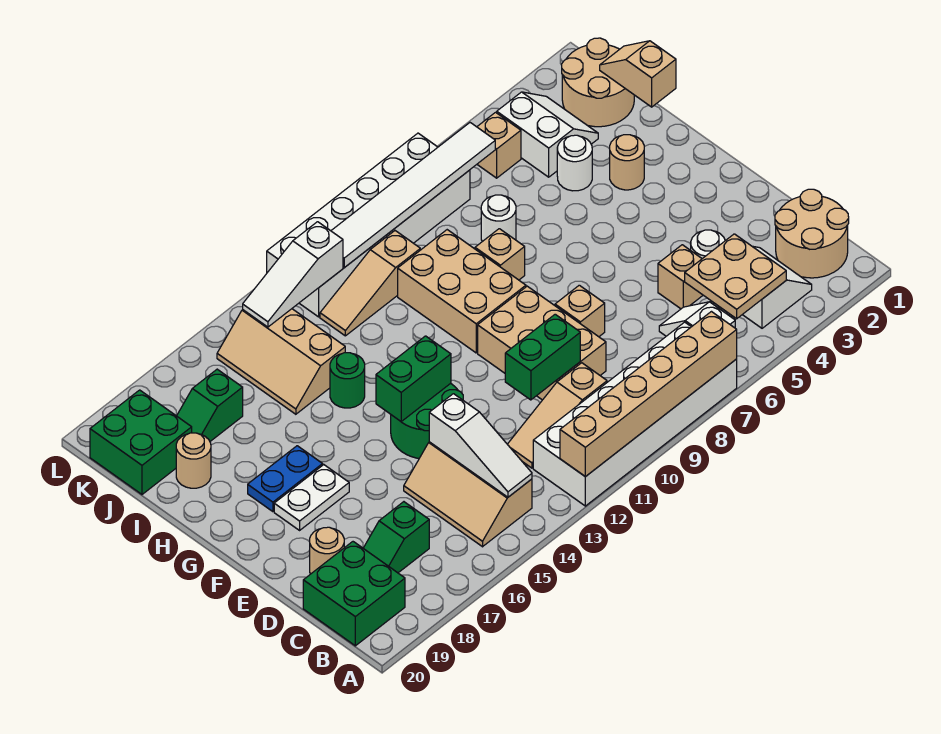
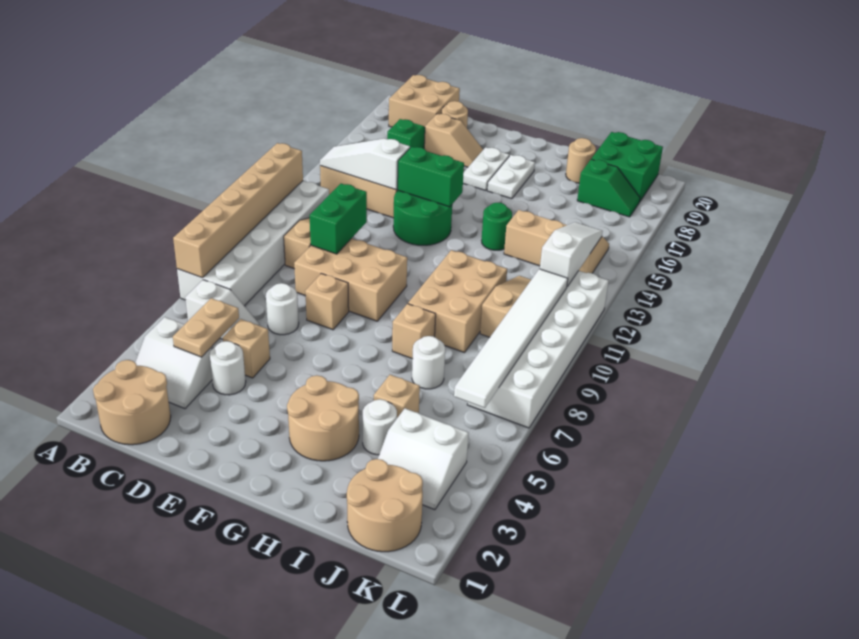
tan 2x2 plate [685,234,786,319] -> tan 1x2 plate [173,298,239,357]
green 2x2 brick [303,542,405,646] -> tan 2x2 brick [389,75,460,127]
none -> white 1x1 round brick [266,283,299,335]
green 1x2 brick [376,336,451,421] -> green 1x2 brick turned to [398,147,464,207]
tan 2x3 brick [398,230,526,353] -> tan 2x3 brick turned to [408,250,507,353]
blue 1x2 plate [248,446,323,512] -> white 1x2 plate [487,155,535,199]
tan 1x1 round brick [610,135,644,190] -> tan 2x2 round brick [287,375,359,461]
tan 1x2 slope [600,41,676,107] -> tan 1x2 slope moved to [424,114,483,167]
green 1x2 slope [177,369,243,441] -> green 1x2 slope turned to [577,159,640,217]
tan 1x1 brick [477,112,521,178] -> tan 1x1 brick moved to [374,375,420,418]

